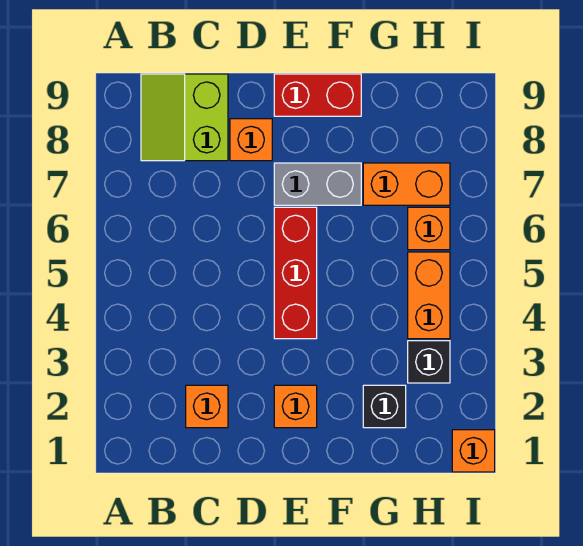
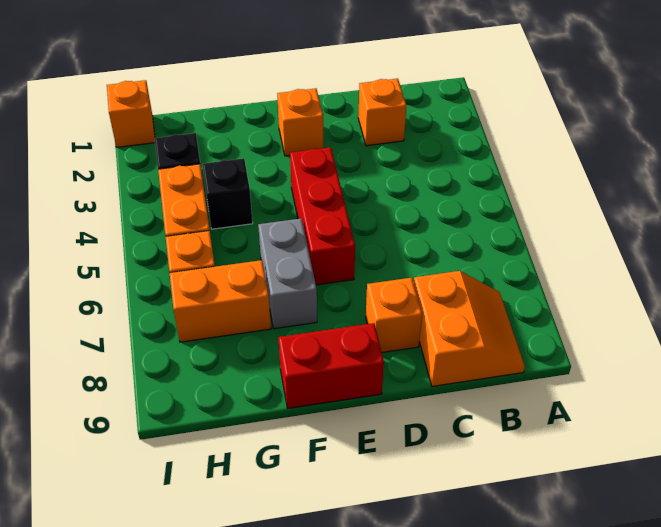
lime 2x2 slope [141,74,228,161] -> orange 2x2 slope [414,271,525,386]
grey 1x2 brick [274,163,361,205] -> grey 1x2 brick turned to [258,218,317,329]
black 1x1 brick [363,385,406,428] -> black 1x1 brick moved to [203,158,253,229]

